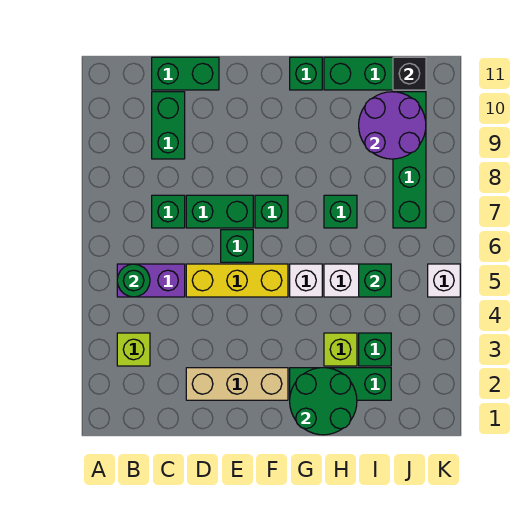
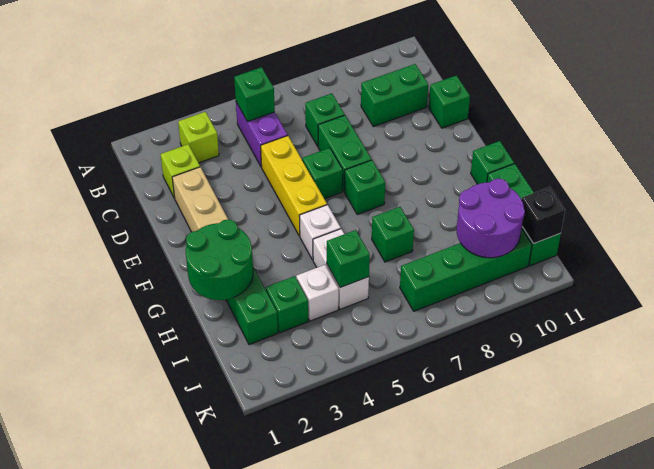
green 1x1 round brick [117,264,150,297] -> green 1x1 brick [234,67,275,122]
green 1x2 brick [152,57,219,90] -> green 1x1 brick [429,75,470,128]
lime 1x1 brick [324,333,357,366] -> lime 1x1 brick moved to [161,144,200,198]
white 1x1 brick [428,264,460,297] -> white 1x1 brick moved to [296,265,339,321]

